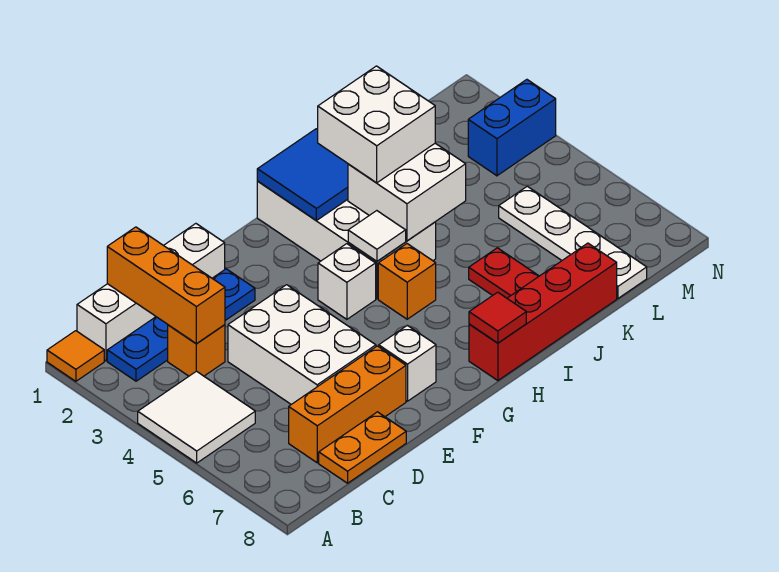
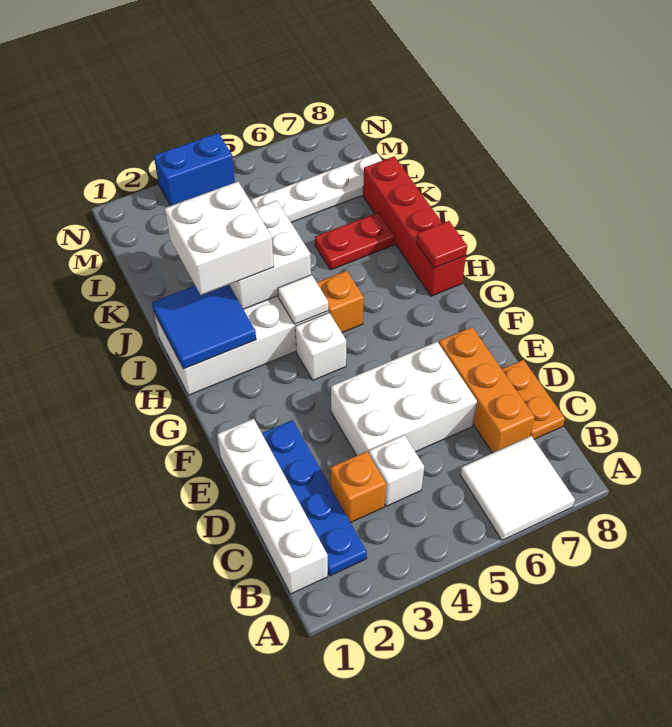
orange 1x1 tile [47,331,104,381] -> none
white 2x2 tile [138,371,255,463] -> white 2x2 tile moved to [460,436,575,540]
orange 1x3 brick [107,227,225,344] -> none
white 1x1 brick [379,325,436,401] -> white 1x1 brick moved to [369,435,424,506]
blue 1x2 brick [468,80,556,176] -> blue 1x2 brick turned to [154,133,235,206]

